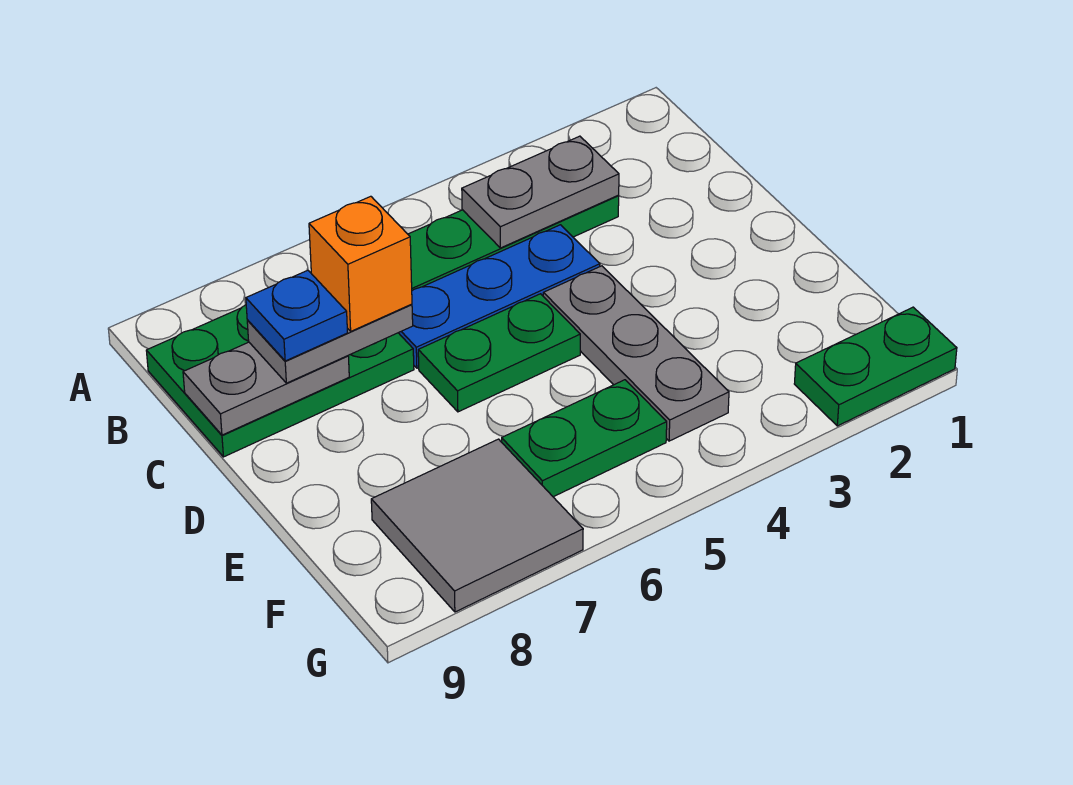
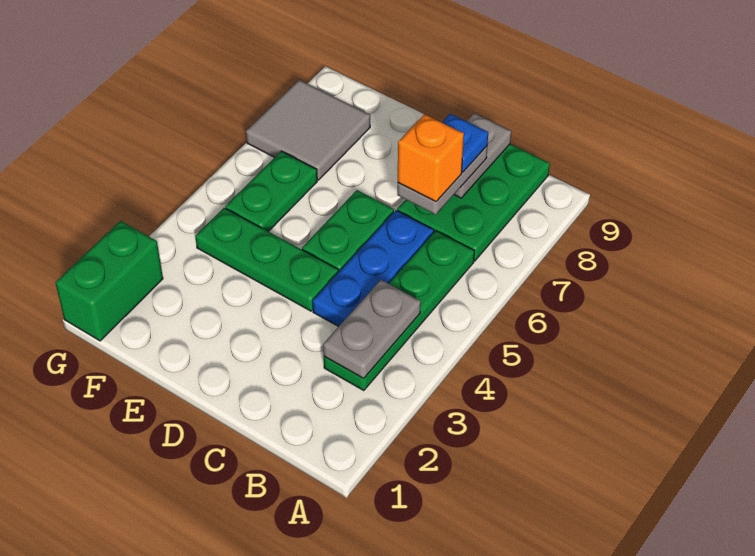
grey 1x3 plate [543,266,729,441] -> green 1x3 plate [195,208,338,311]
green 1x2 plate [794,307,957,426] -> green 1x2 brick [55,221,163,341]

